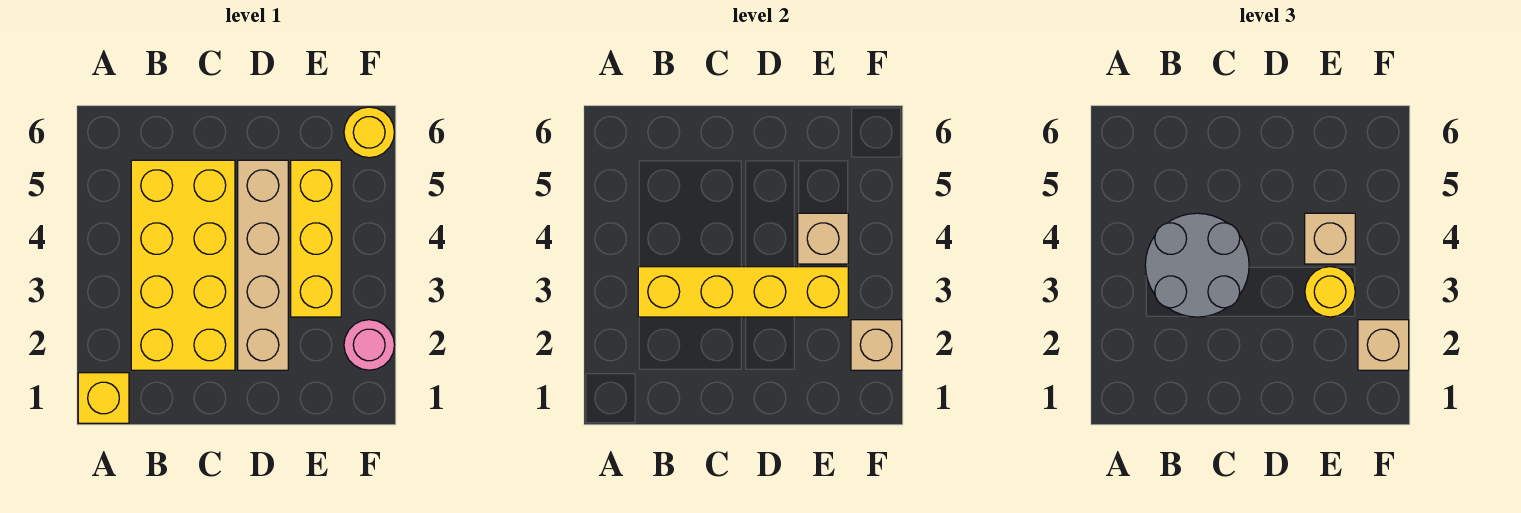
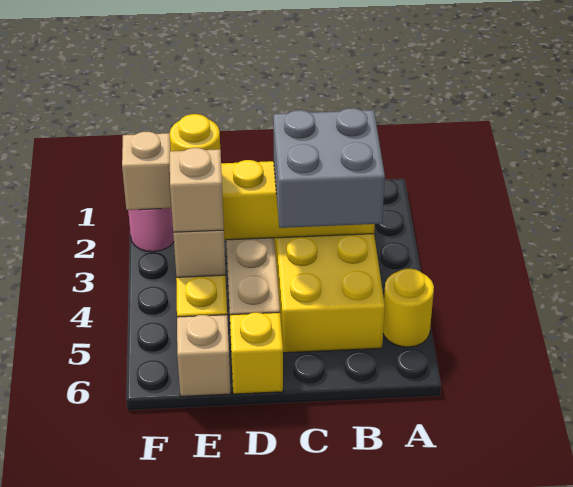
yellow 1x1 brick [78,373,129,423] -> yellow 1x1 brick moved to [230,312,283,394]
grey 2x2 round brick [1145,213,1249,317] -> grey 2x2 brick [273,108,385,228]
tan 1x1 brick [1358,320,1409,370] -> tan 1x1 brick moved to [177,315,231,396]
yellow 1x1 round brick [344,107,394,158] -> yellow 1x1 round brick moved to [383,268,434,347]

